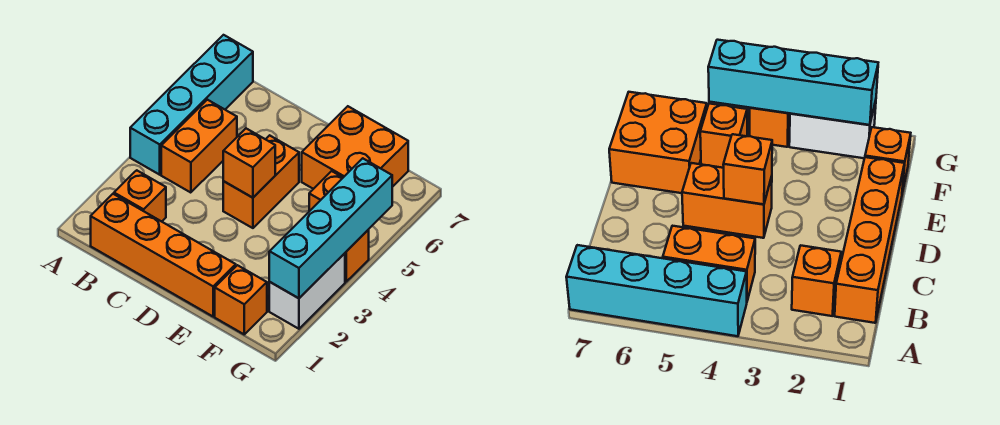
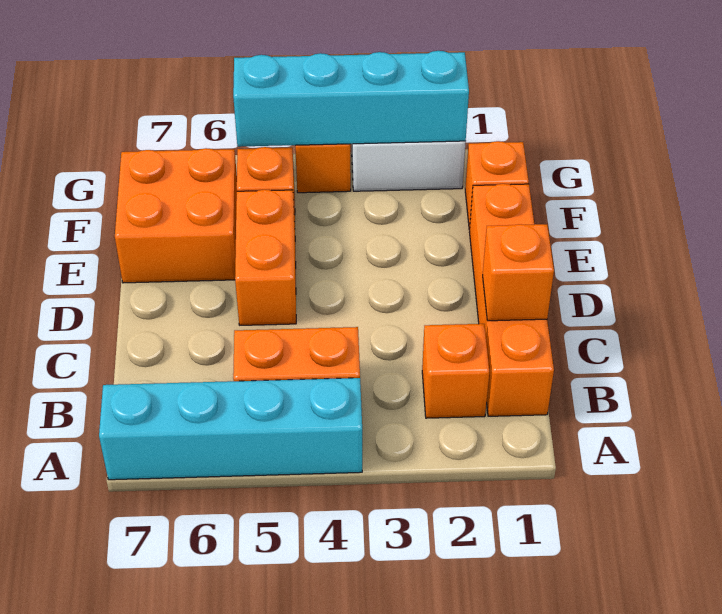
orange 1x2 brick [223,135,299,228] -> orange 1x2 brick turned to [235,190,296,325]
orange 1x1 brick [223,129,275,198] -> orange 1x1 brick moved to [483,224,554,321]

